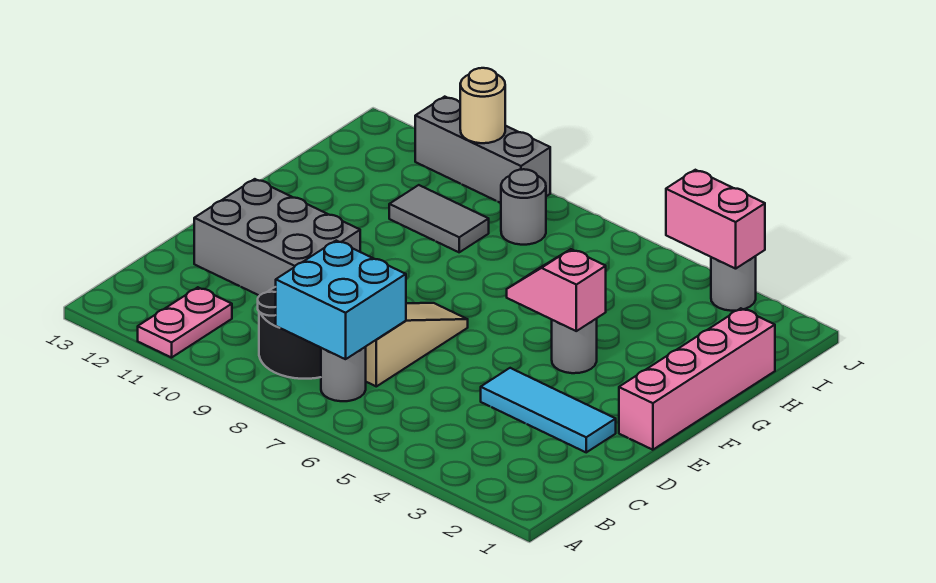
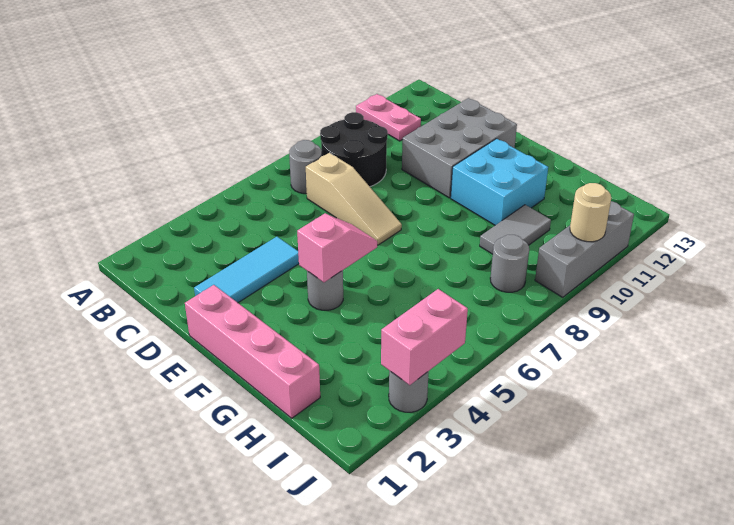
cyan 2x2 brick [276,241,406,359] -> cyan 2x2 brick moved to [451,139,548,225]

